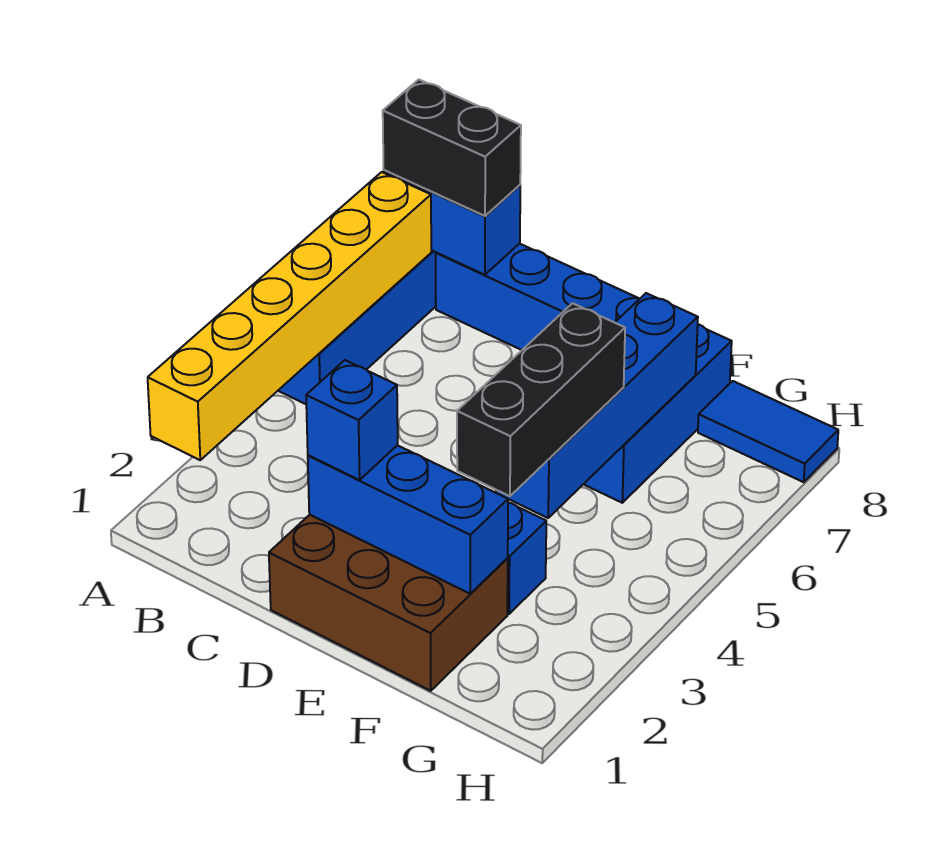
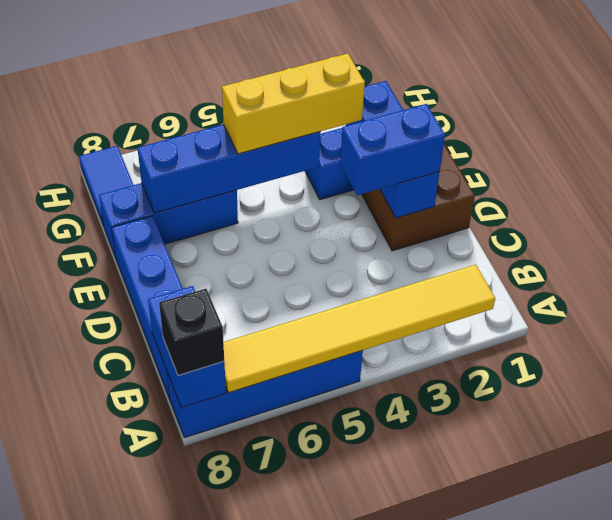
yellow 1x6 brick [148,172,431,460] -> yellow 1x6 tile [223,264,495,393]
black 1x2 brick [383,80,521,216] -> black 1x1 brick [159,289,224,375]
blue 1x1 brick [306,360,398,480] -> blue 1x2 brick [340,104,445,195]
black 1x3 brick [457,303,625,496] -> yellow 1x3 brick [222,54,365,154]

